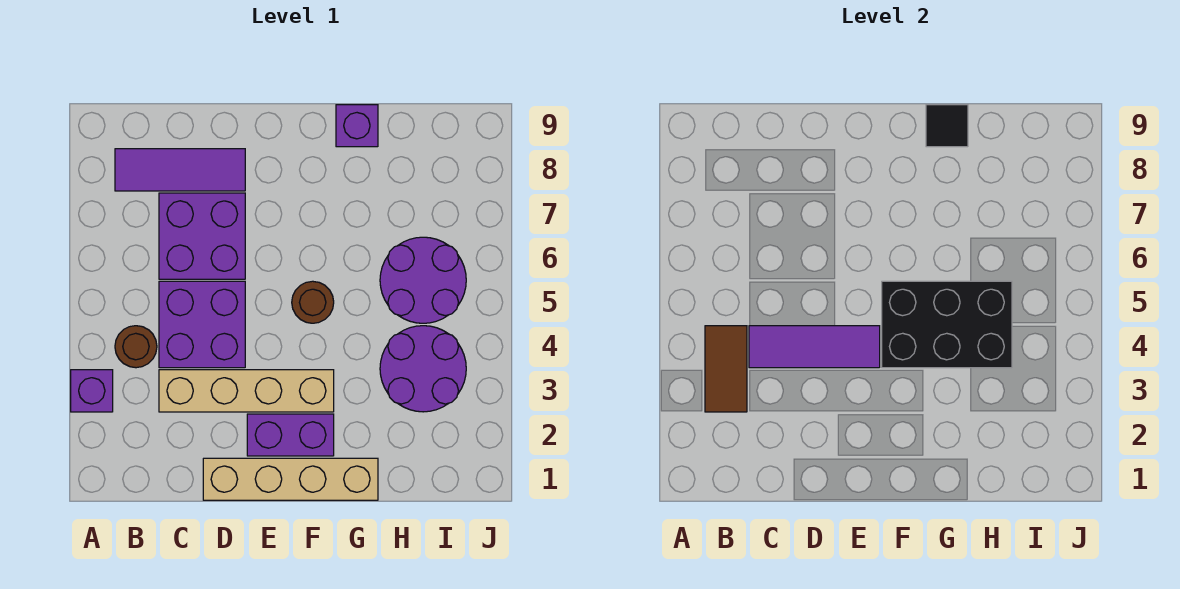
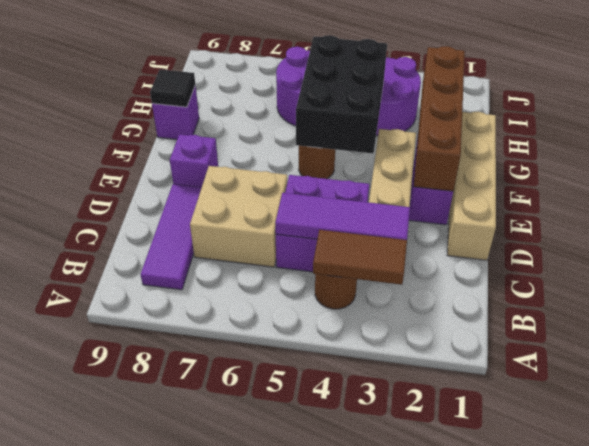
purple 1x1 brick [71,370,113,412] -> purple 1x1 brick moved to [170,134,218,187]
purple 1x3 tile [749,326,880,368] -> purple 1x3 tile turned to [275,193,410,240]
purple 2x2 brick [159,193,245,279] -> tan 2x2 brick [190,166,287,267]
none -> brown 1x4 brick [413,46,465,191]

